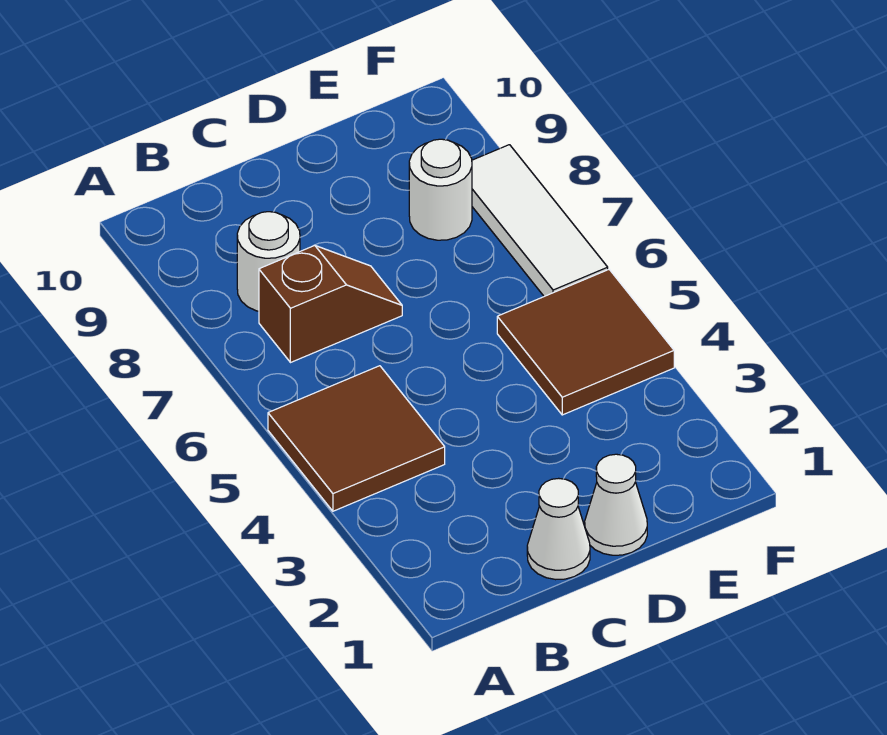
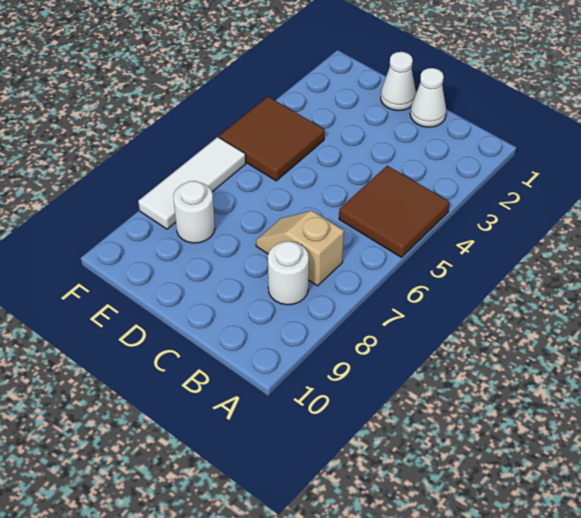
brown 1x2 slope [259,245,402,363] -> tan 1x2 slope [256,211,344,286]

